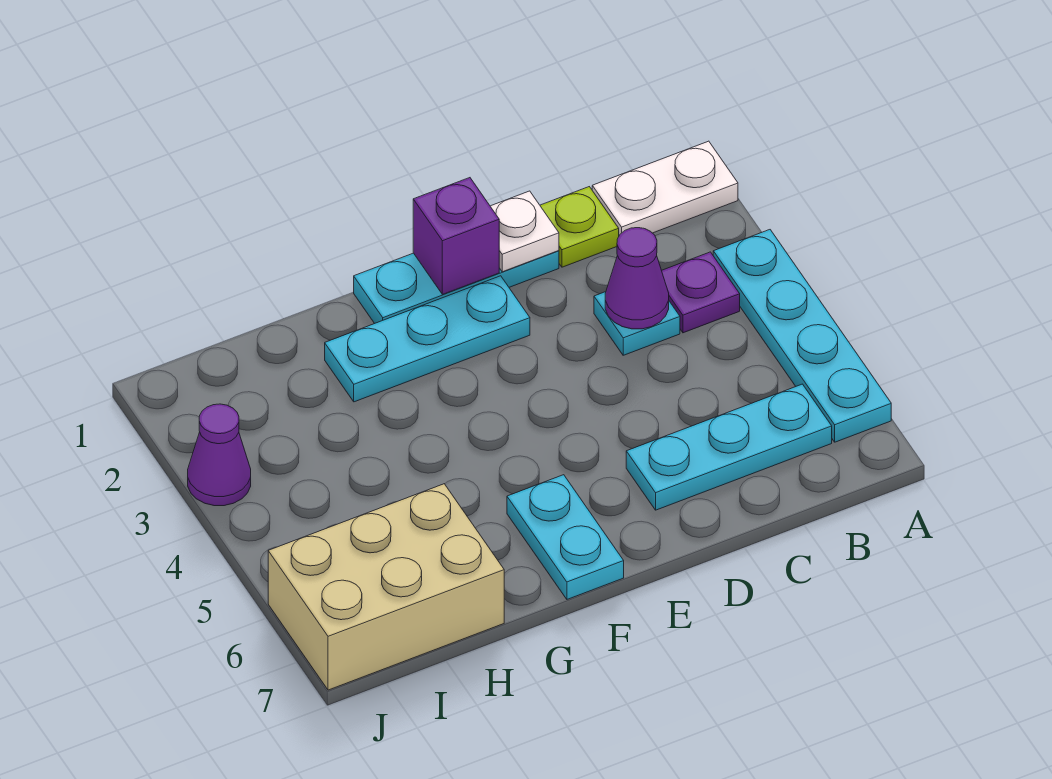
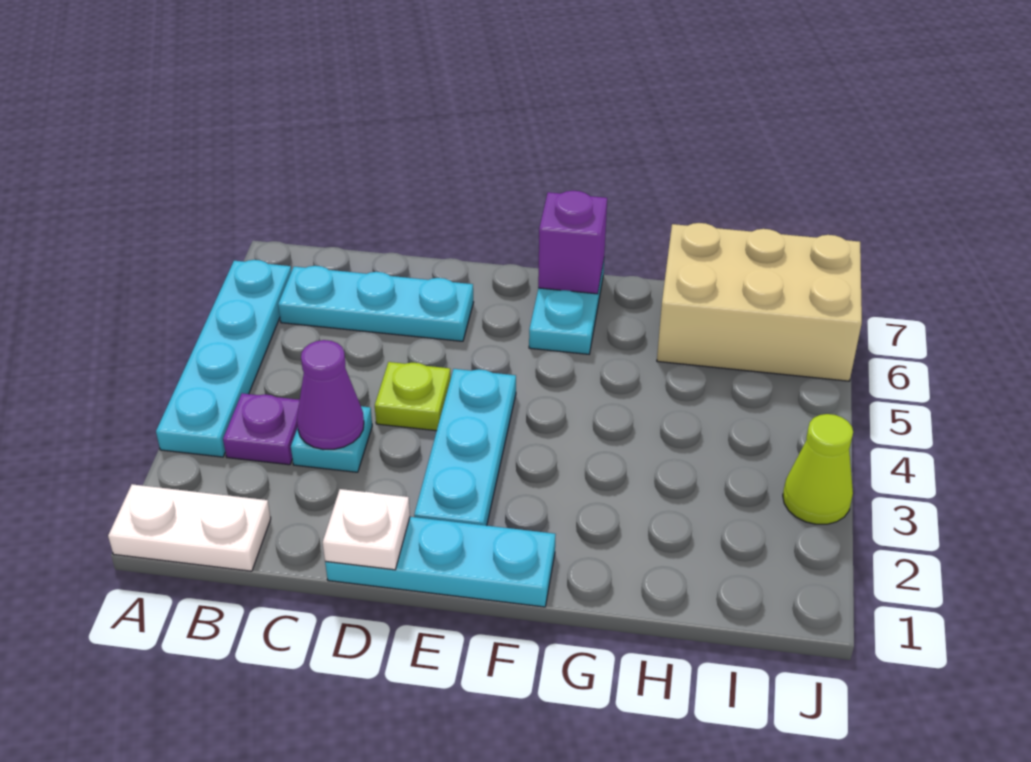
lime 1x1 plate [540,187,619,267] -> lime 1x1 plate moved to [375,362,451,431]
purple 1x1 brick [413,178,499,295] -> purple 1x1 brick moved to [538,191,607,294]
cyan 1x3 plate [325,276,530,402] -> cyan 1x3 plate turned to [414,369,516,526]
purple 1x1 cone [188,404,251,506] -> lime 1x1 cone [783,414,853,524]

